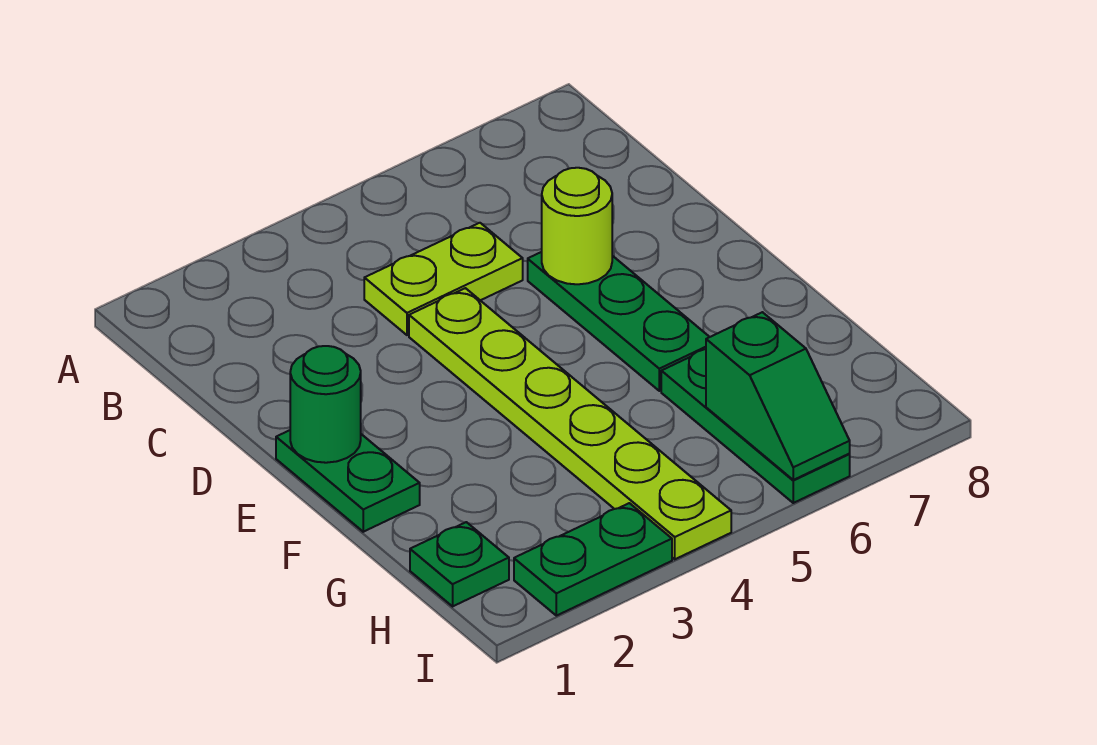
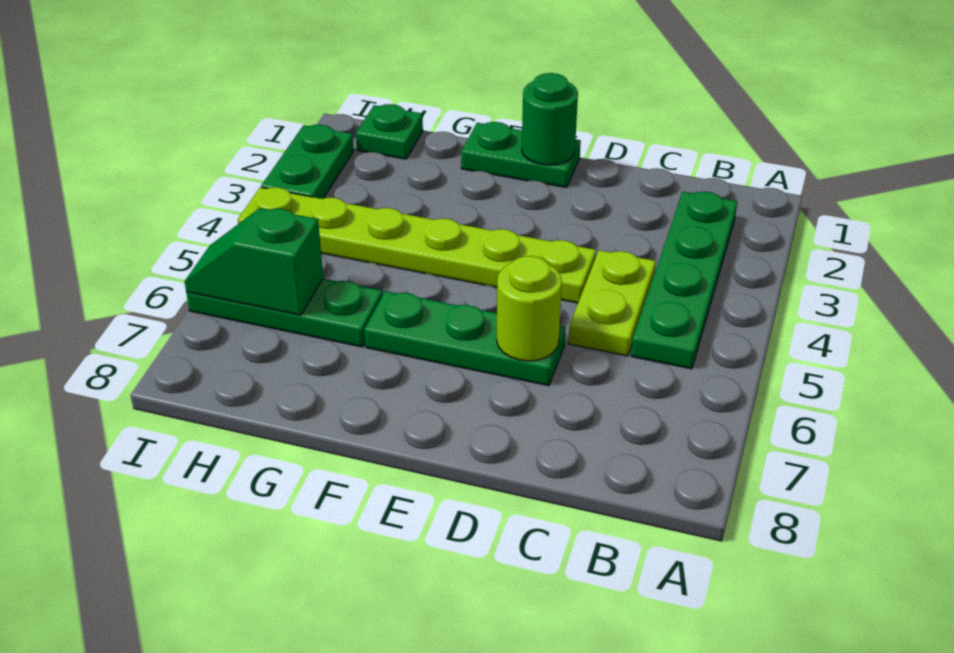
none -> green 1x4 plate [631,192,737,369]

